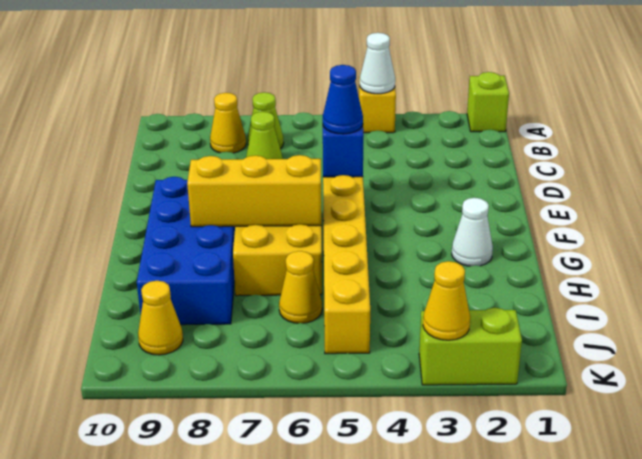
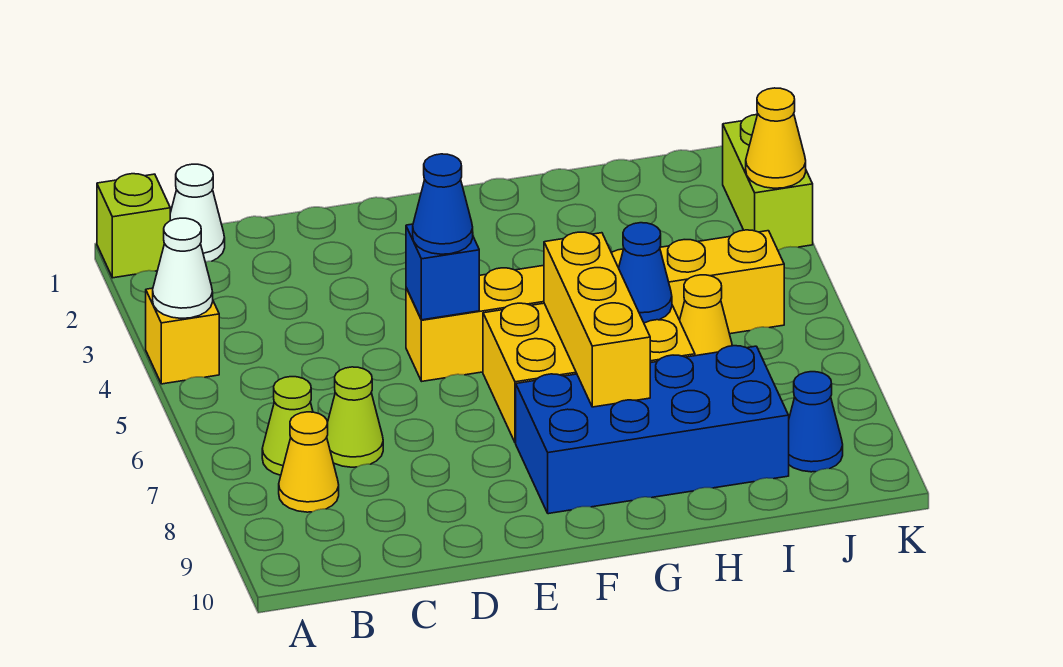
white 1x1 cone [452,198,493,266] -> white 1x1 cone moved to [170,164,225,262]
none -> blue 1x1 cone [619,223,672,323]
yellow 1x1 cone [138,281,183,355] -> blue 1x1 cone [789,372,843,472]

